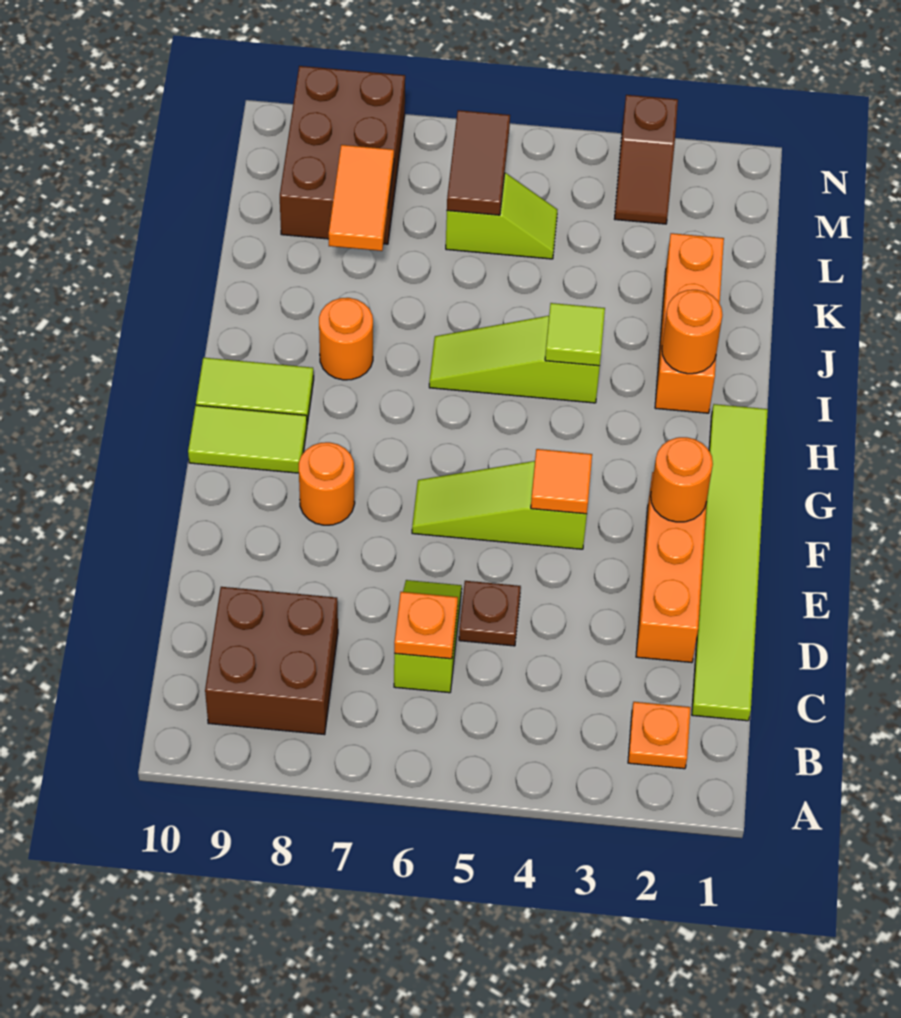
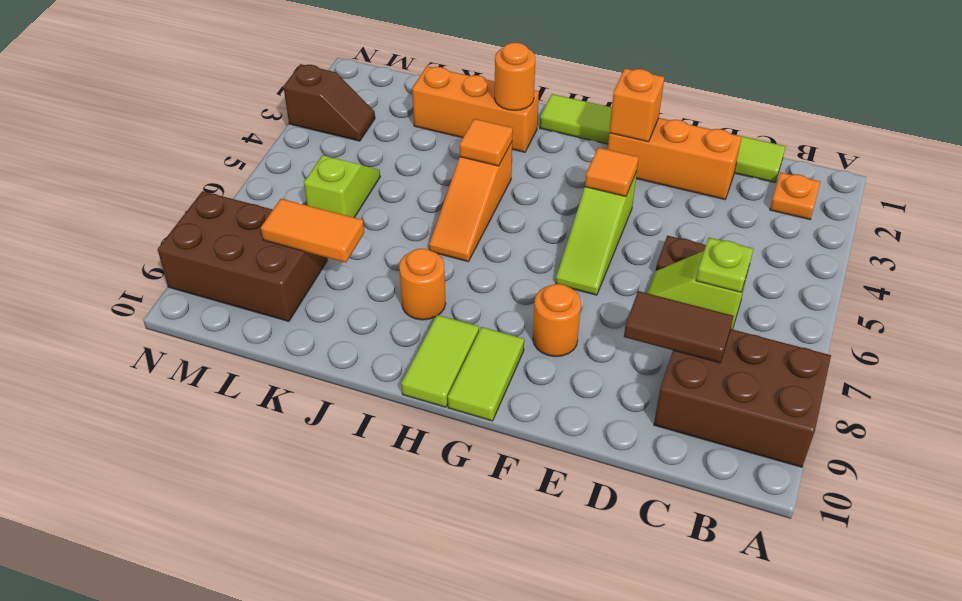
brown 2x2 brick [205,587,338,735] -> brown 2x3 brick [654,329,831,467]
orange 1x1 plate [394,592,458,659] -> lime 1x1 plate [696,238,753,292]
orange 1x1 round brick [651,437,713,522] -> orange 1x1 brick [609,69,664,142]
lime 1x3 slope [429,316,600,403] -> orange 1x3 slope [429,142,512,262]
lime 1x1 tile [545,303,605,366] -> orange 1x1 tile [460,119,513,166]
brown 1x2 tile [447,110,510,215] -> brown 1x2 tile moved to [624,291,734,363]

